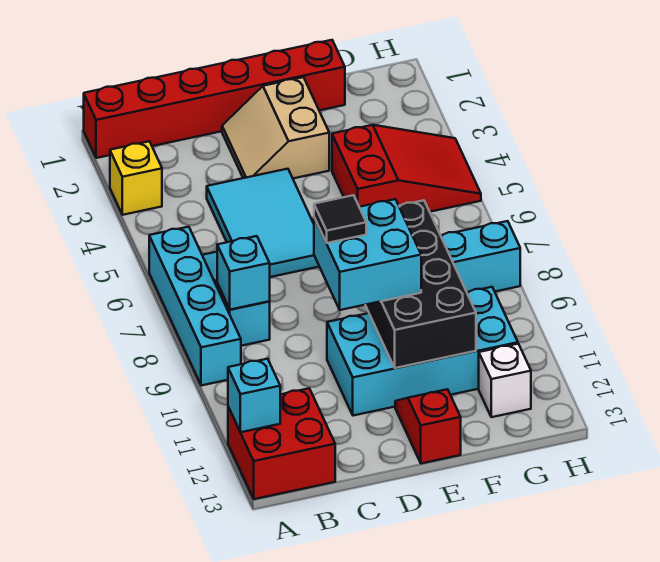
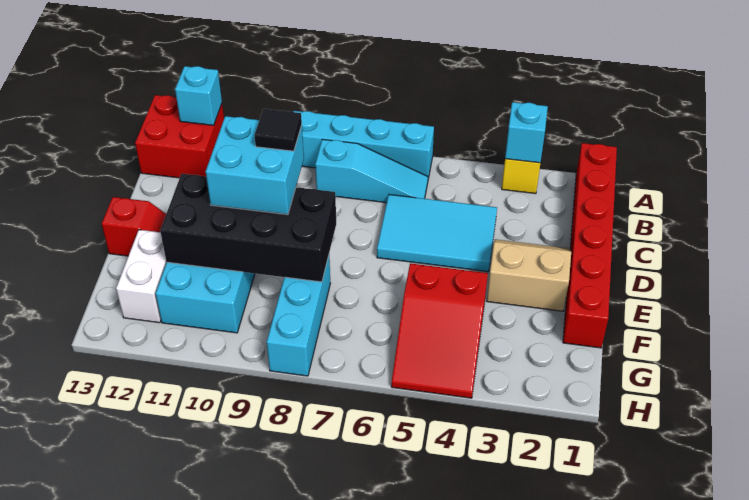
cyan 1x1 brick [217,236,270,310] -> cyan 1x1 brick moved to [505,102,548,163]
white 1x1 brick [479,344,531,417] -> white 1x2 brick [116,230,167,323]

